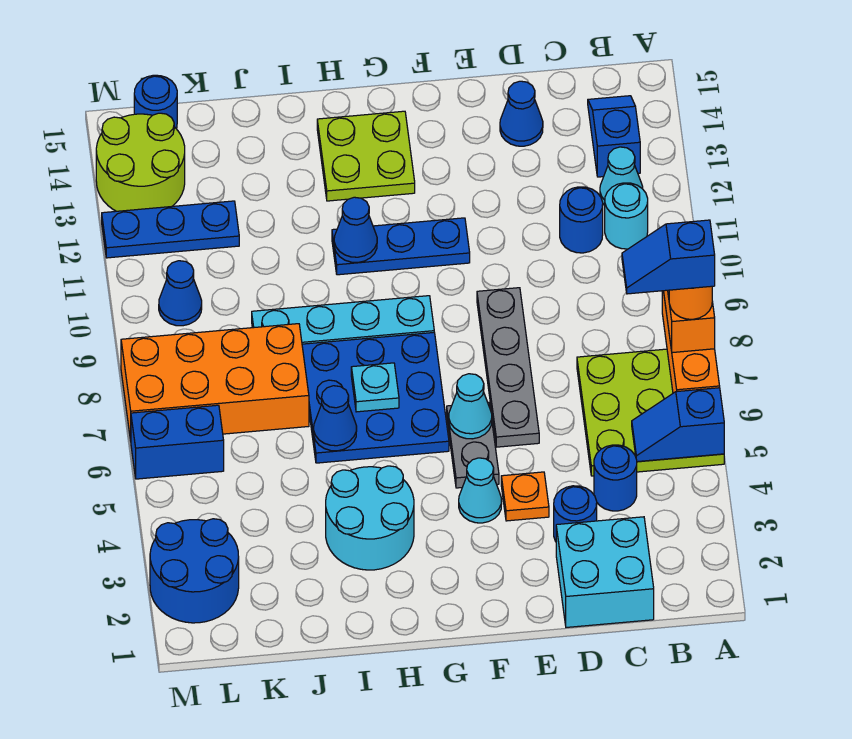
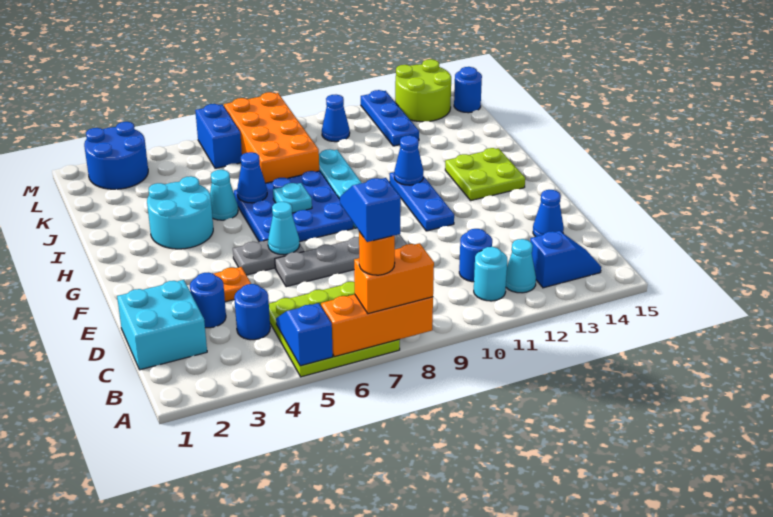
cyan 1x1 cone [459,458,502,523] -> cyan 1x1 cone moved to [210,170,238,220]

